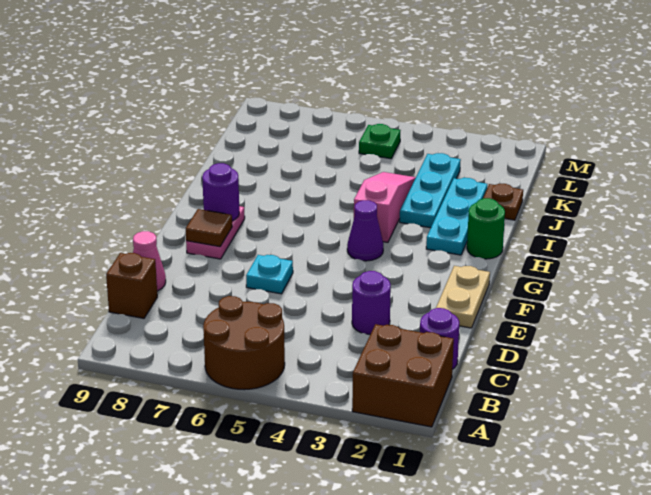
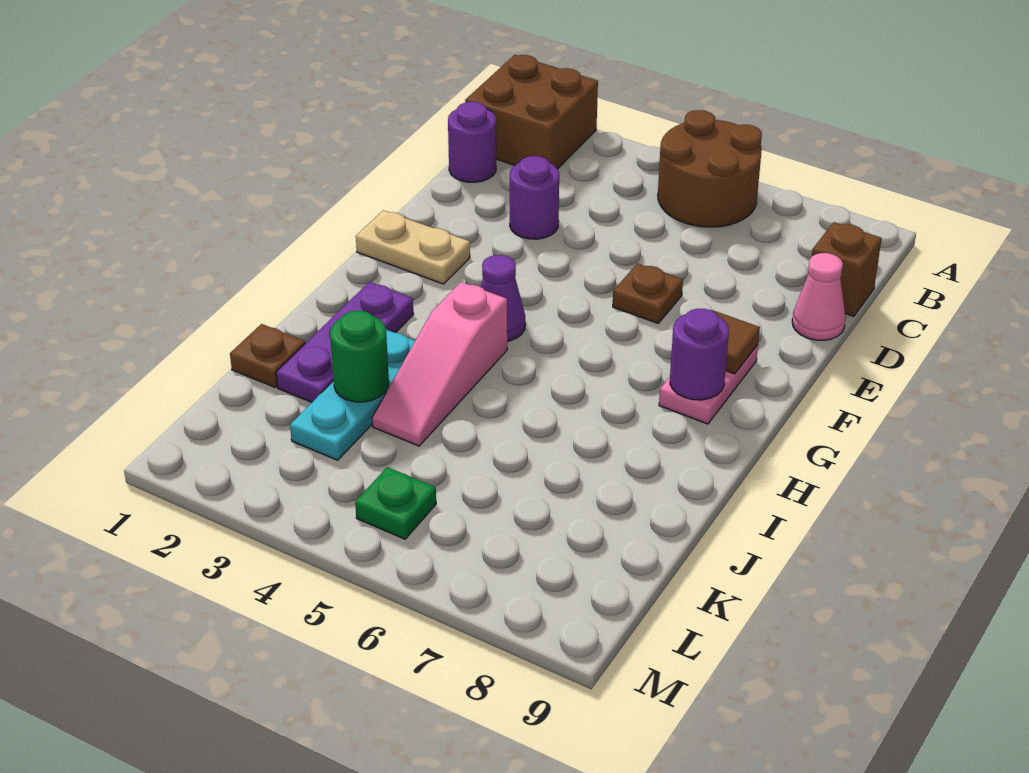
tan 1x2 plate [436,266,490,328] -> tan 1x2 plate turned to [356,210,470,284]
cyan 1x1 plate [246,255,293,294] -> brown 1x1 plate [613,263,683,323]
green 1x1 round brick [467,198,505,259] -> green 1x1 round brick moved to [330,311,389,402]
cyan 1x3 plate [426,178,487,255] -> purple 1x3 plate [276,282,414,402]

